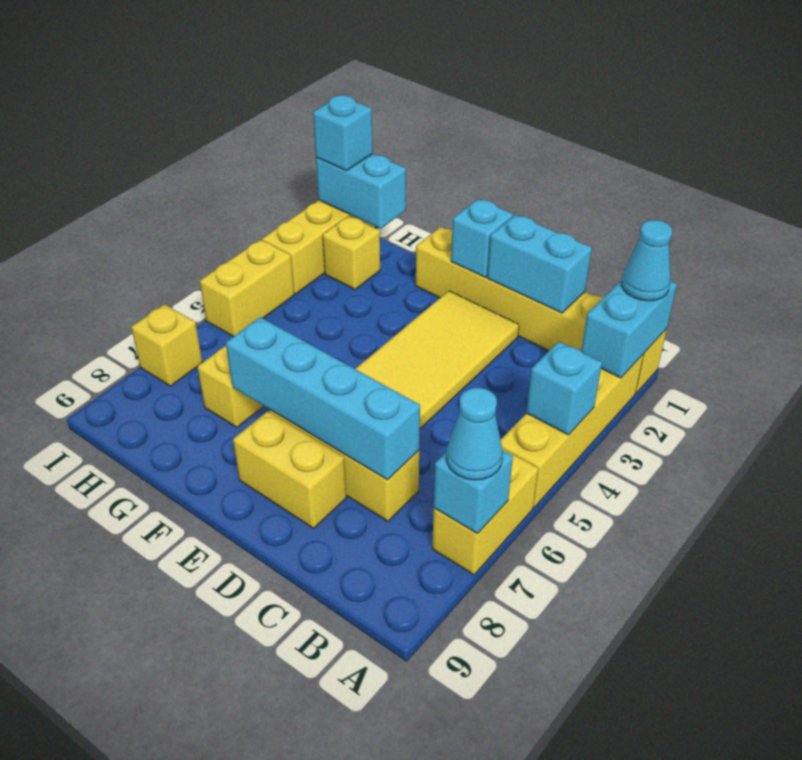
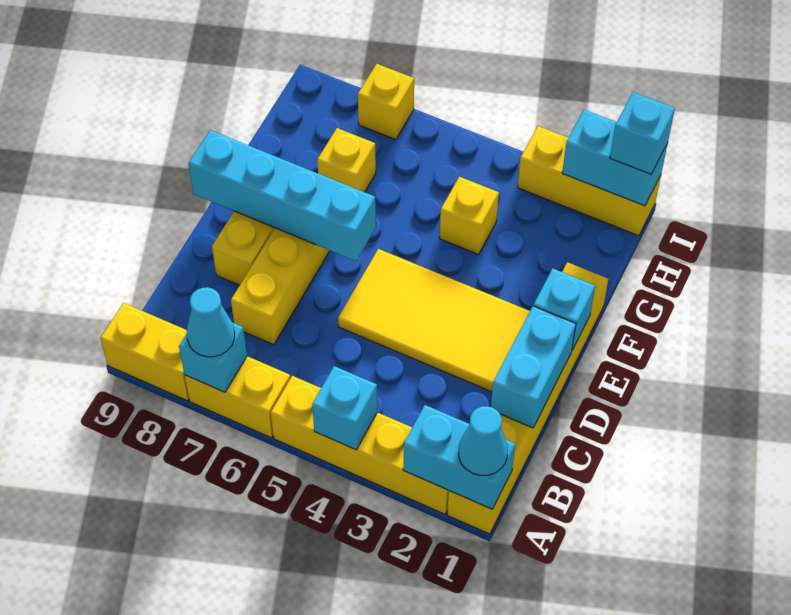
cyan 1x4 brick [226,317,420,480] -> cyan 1x4 brick turned to [189,130,376,261]
cyan 1x2 brick [316,154,406,229] -> cyan 1x2 brick turned to [562,110,668,206]
yellow 1x1 brick [323,216,380,289] -> yellow 1x1 brick moved to [440,177,499,254]
yellow 1x2 brick [200,240,294,337] -> yellow 1x2 brick moved to [100,303,189,401]

